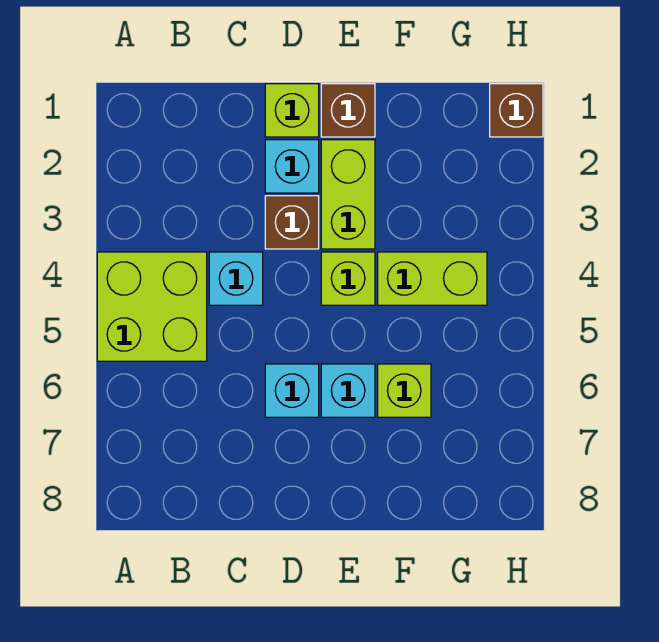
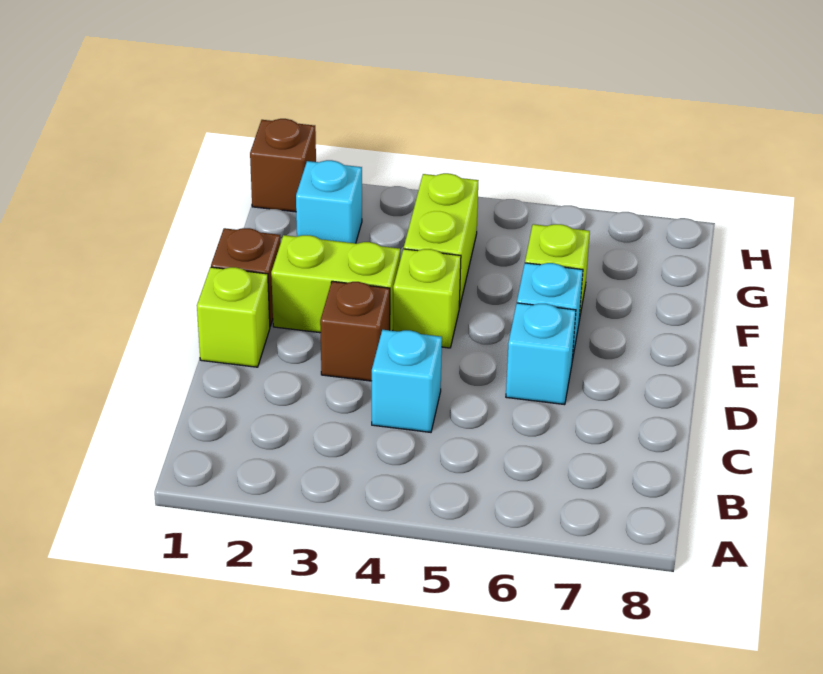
lime 2x2 brick [97,252,207,361] -> none
cyan 1x1 brick [265,140,319,193] -> cyan 1x1 brick moved to [296,160,362,243]

